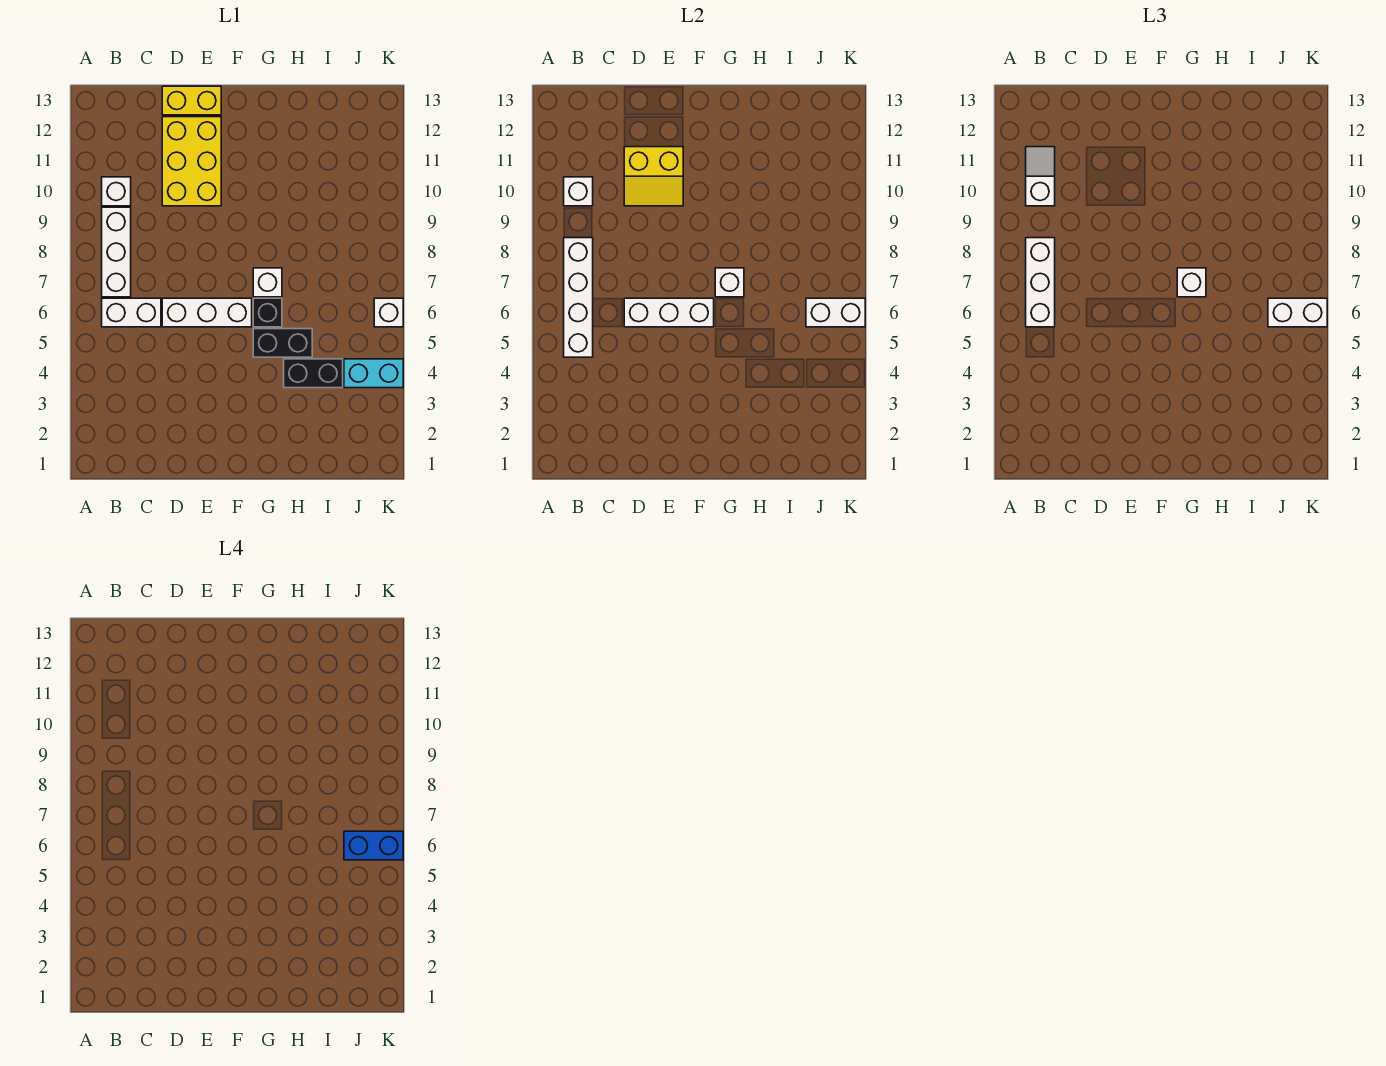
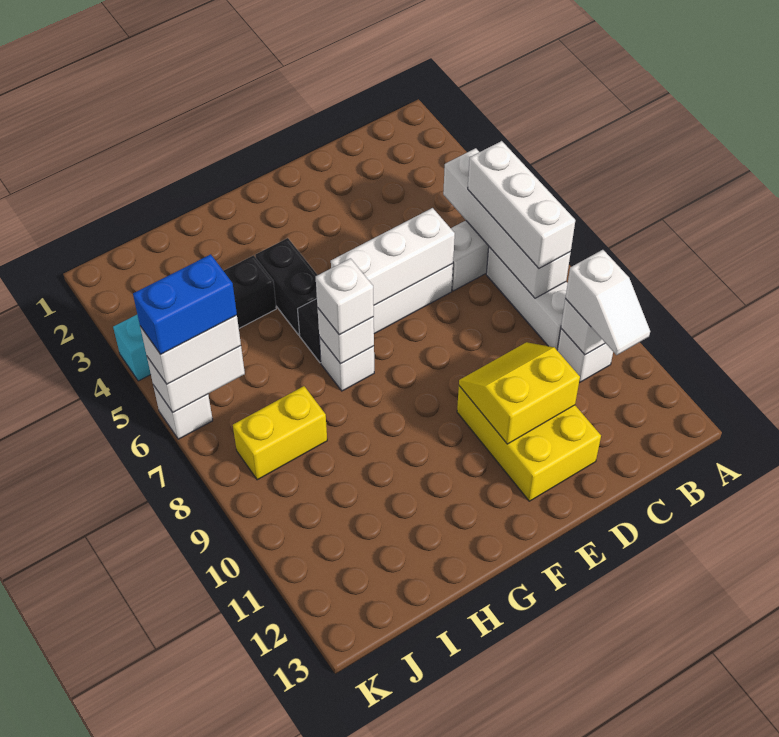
yellow 1x2 brick [162,86,221,115] -> yellow 1x2 brick moved to [233,386,327,480]
black 1x2 brick [253,329,312,357] -> black 1x2 brick turned to [255,238,317,335]

